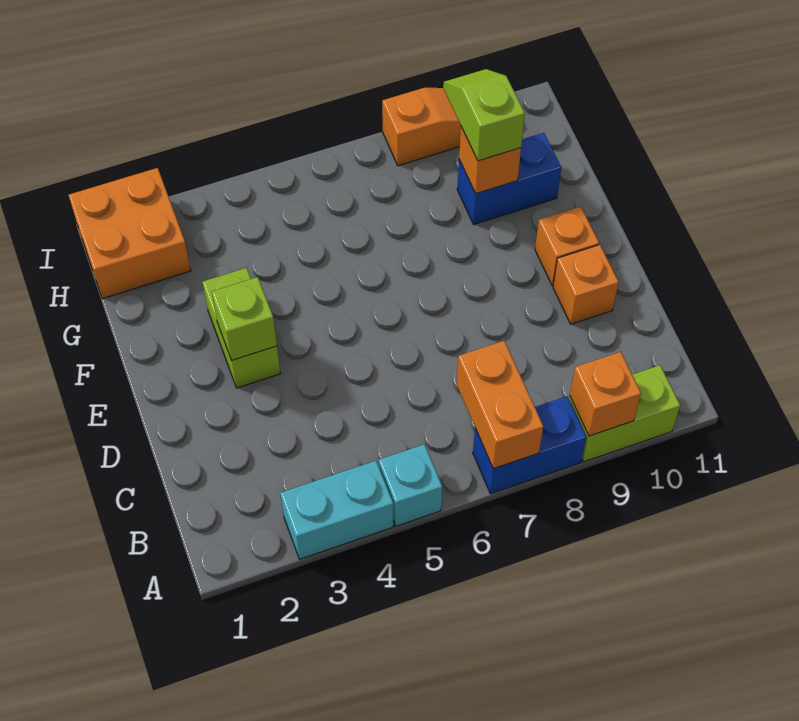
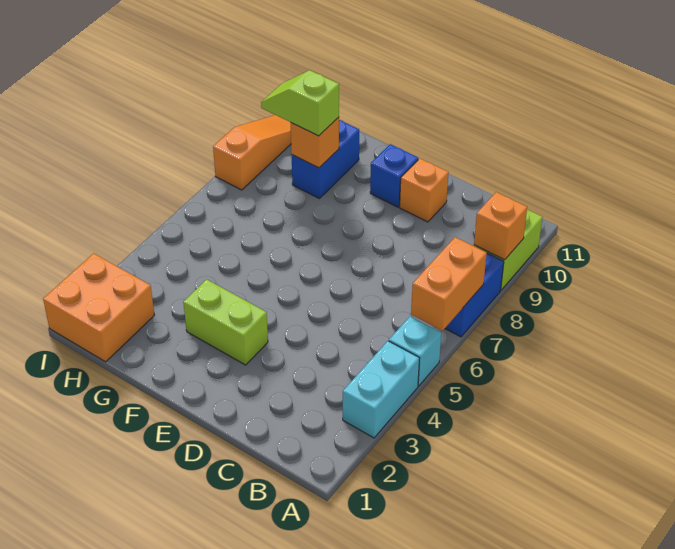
orange 1x2 brick [457,341,543,469] -> orange 1x2 brick turned to [411,237,487,331]
lime 1x1 brick [212,277,277,360] -> none
orange 1x1 brick [535,206,599,286] -> blue 1x1 brick [370,144,418,207]

